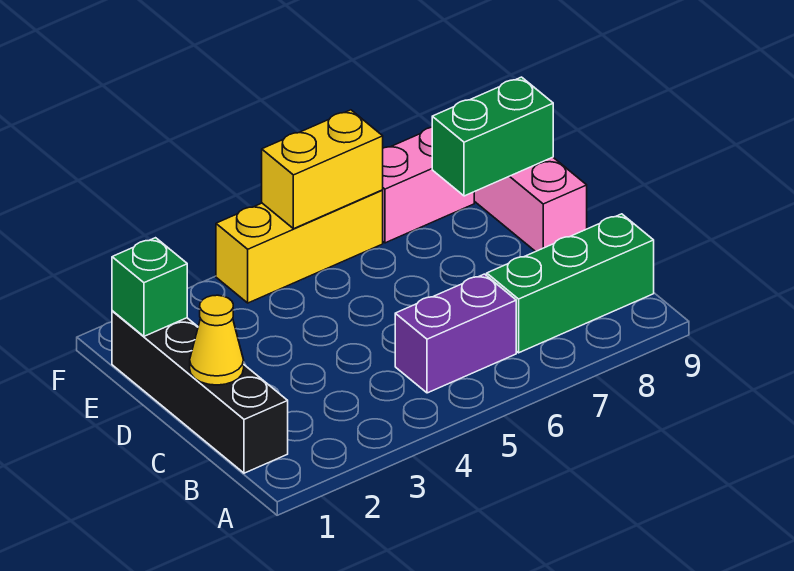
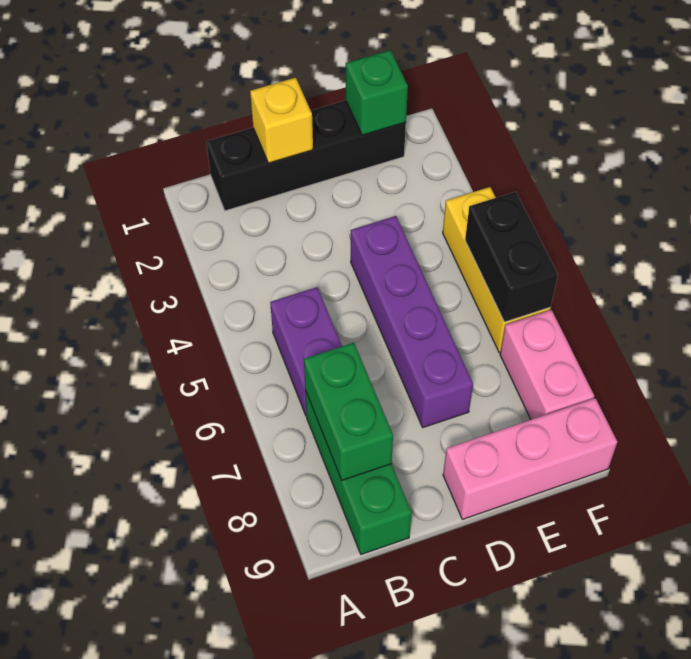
yellow 1x1 cone [190,295,244,385] -> yellow 1x1 brick [250,78,313,163]
none -> purple 1x4 brick [351,216,473,427]
green 1x2 brick [432,77,553,196] -> green 1x2 brick moved to [304,343,393,480]
yellow 1x2 brick [262,110,383,229] -> black 1x2 brick [465,192,558,322]

